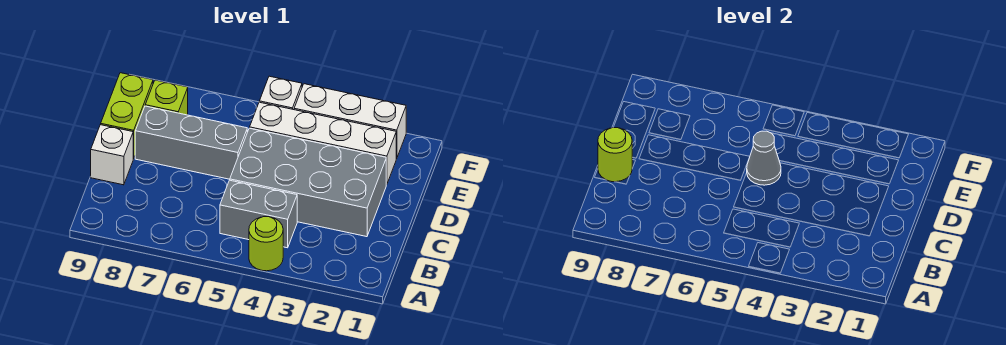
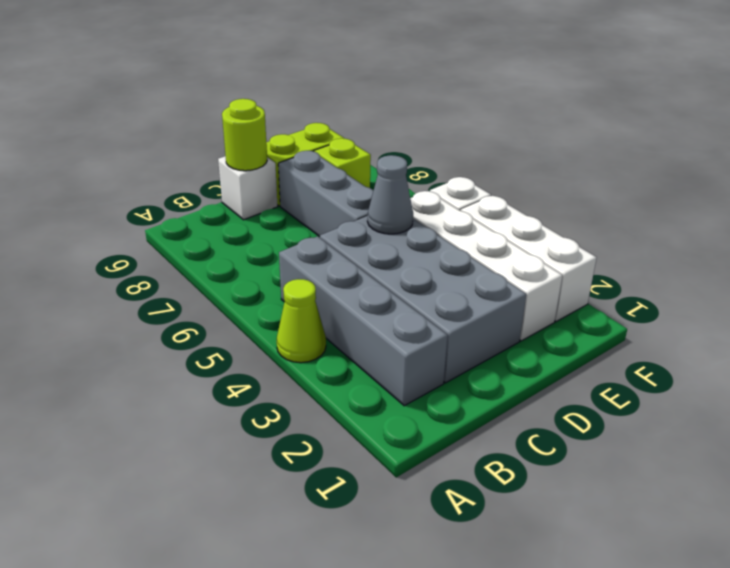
lime 1x1 round brick [249,217,283,271] -> lime 1x1 cone [277,279,326,363]
grey 1x2 brick [220,180,297,248] -> grey 1x4 brick [279,236,448,406]

